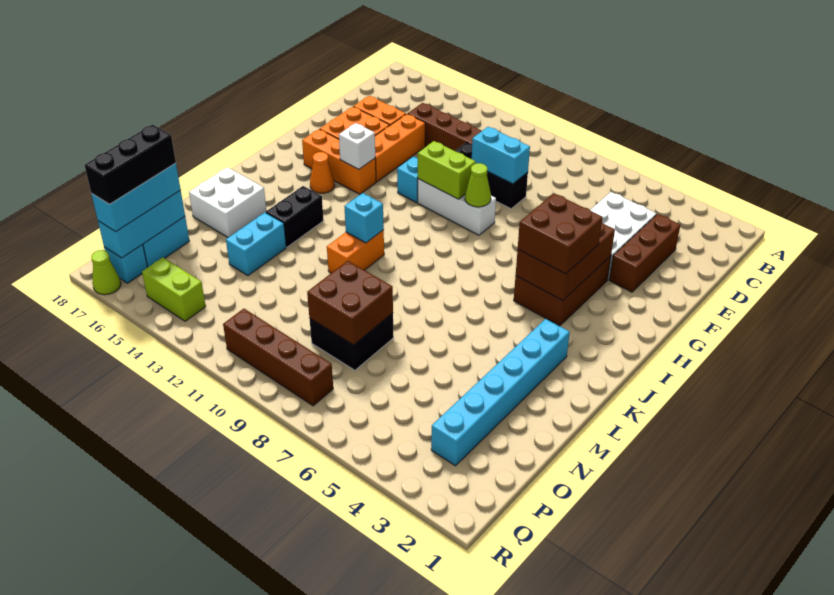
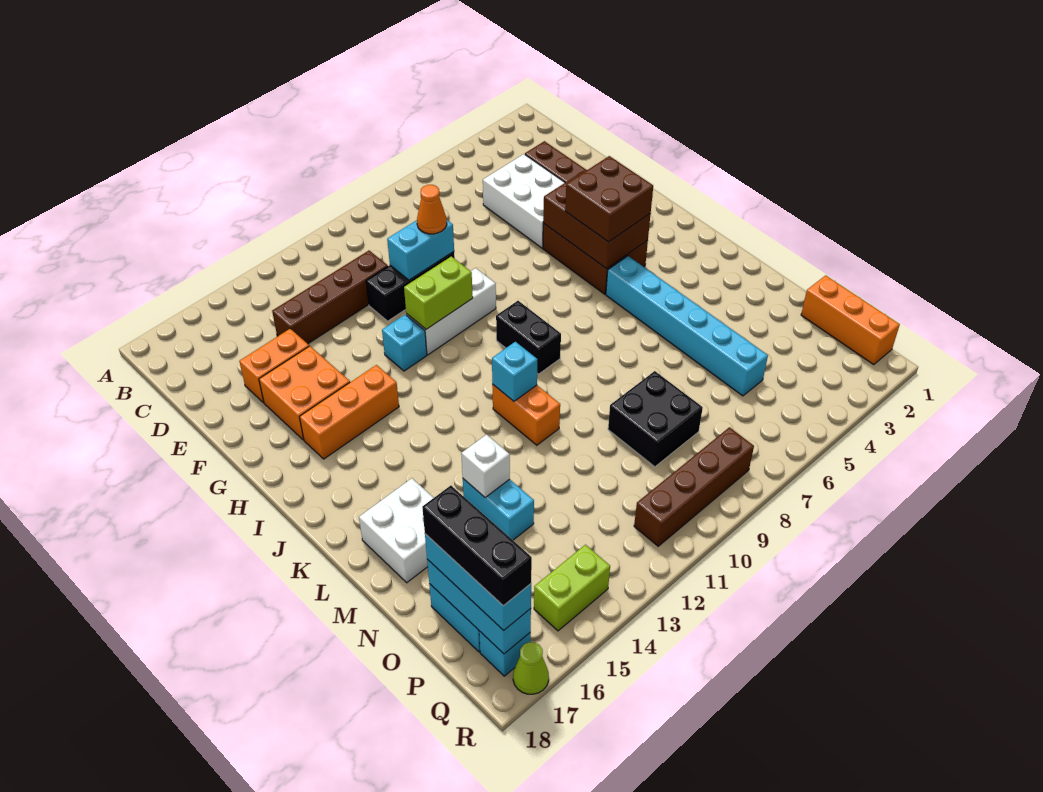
orange 1x3 brick [375,114,425,182] -> orange 1x3 brick moved to [801,275,900,365]
lime 1x1 cone [465,163,491,207] -> none
white 1x1 brick [339,123,375,169] -> white 1x1 brick moved to [461,435,510,497]
orange 1x1 cone [310,152,335,193] -> orange 1x1 cone moved to [417,185,447,234]
cyan 1x6 brick [431,319,570,466] -> cyan 1x6 brick moved to [606,256,768,396]
black 1x2 brick [266,186,324,247] -> black 1x2 brick moved to [496,301,561,374]
brown 2x2 brick [307,261,393,345] -> none

